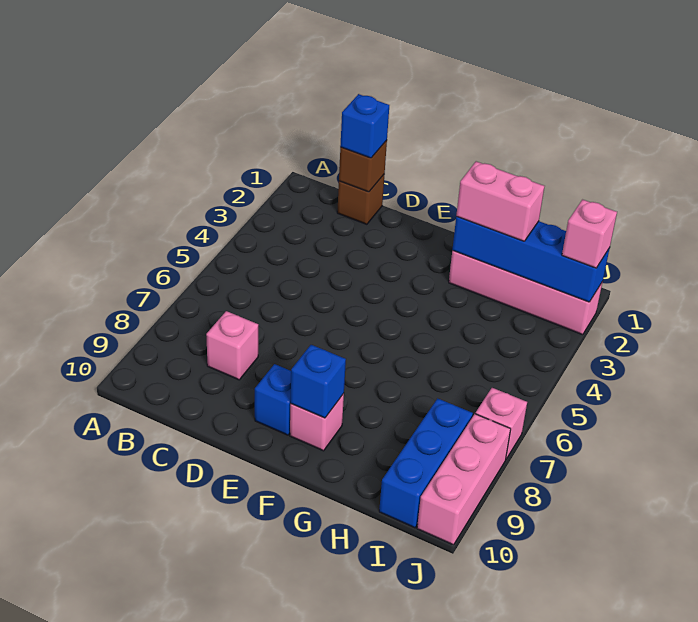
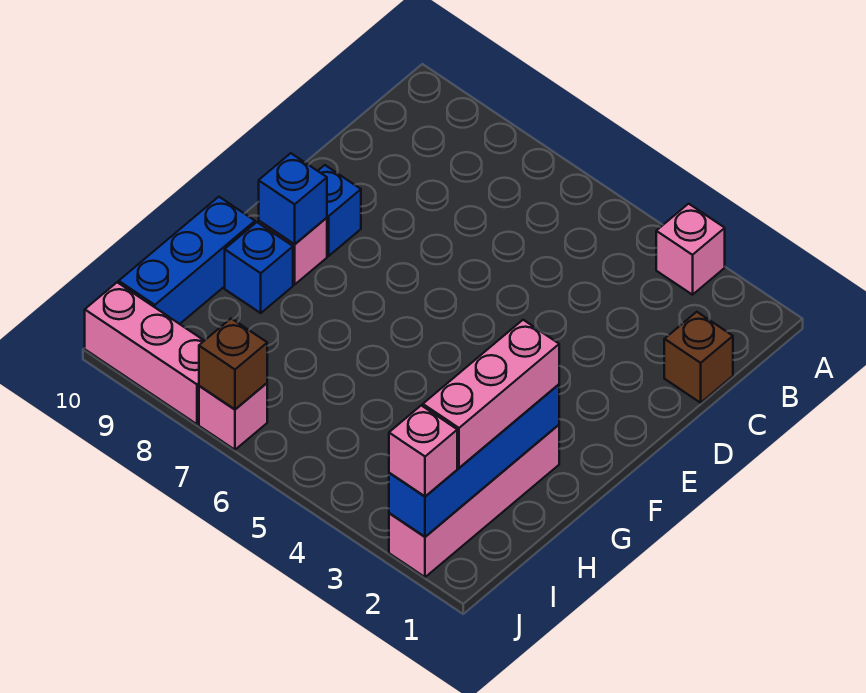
brown 1x1 brick [339,140,387,192] -> brown 1x1 brick moved to [199,318,267,409]
blue 1x1 brick [340,94,389,158] -> blue 1x1 brick moved to [225,222,293,313]
pink 1x1 brick [206,311,258,380] -> pink 1x1 brick moved to [656,204,725,295]
pink 1x2 brick [456,161,544,241] -> pink 1x3 brick [423,320,559,468]
blue 1x3 brick [379,398,473,528] -> blue 1x3 brick turned to [119,197,255,324]

